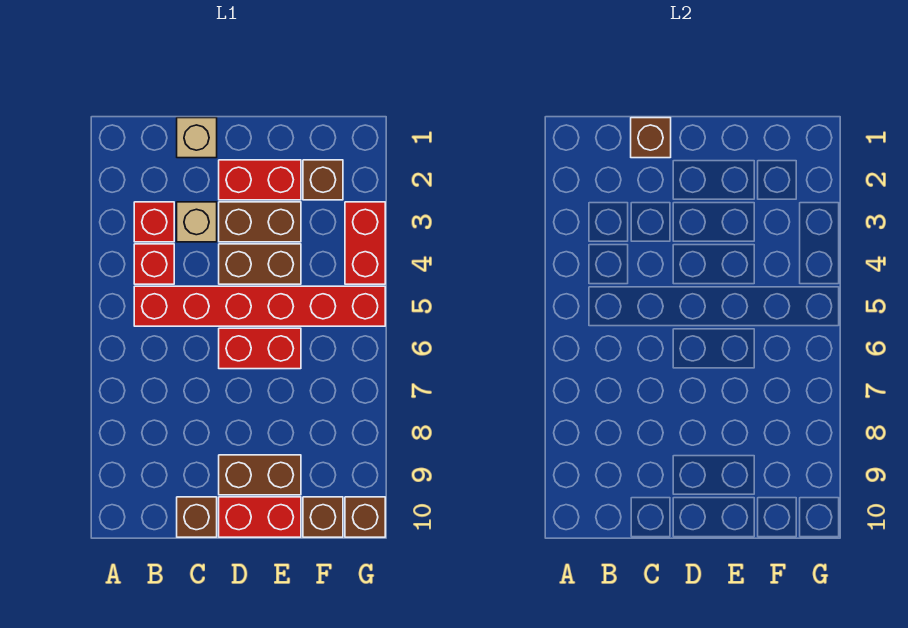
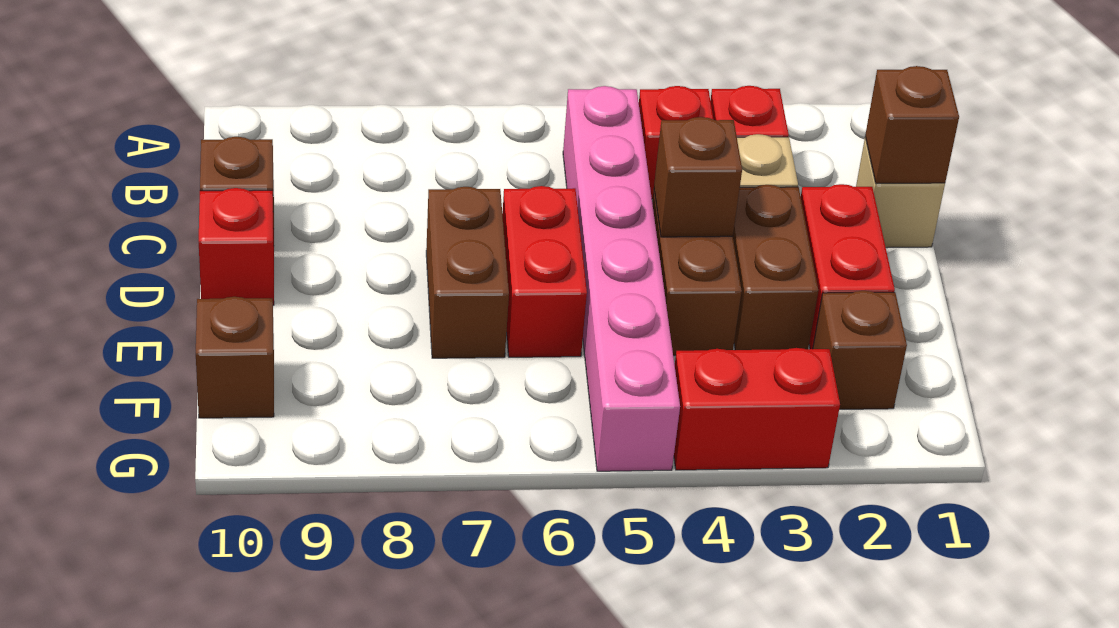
red 1x6 brick [134,286,385,326] -> pink 1x6 brick [563,86,680,471]
brown 1x2 brick [219,455,301,495] -> brown 1x2 brick moved to [426,187,509,358]
red 1x2 brick [219,497,301,537] -> red 1x1 brick [199,188,274,305]
brown 1x1 brick [345,497,385,537] -> brown 1x1 brick moved to [654,117,742,237]

